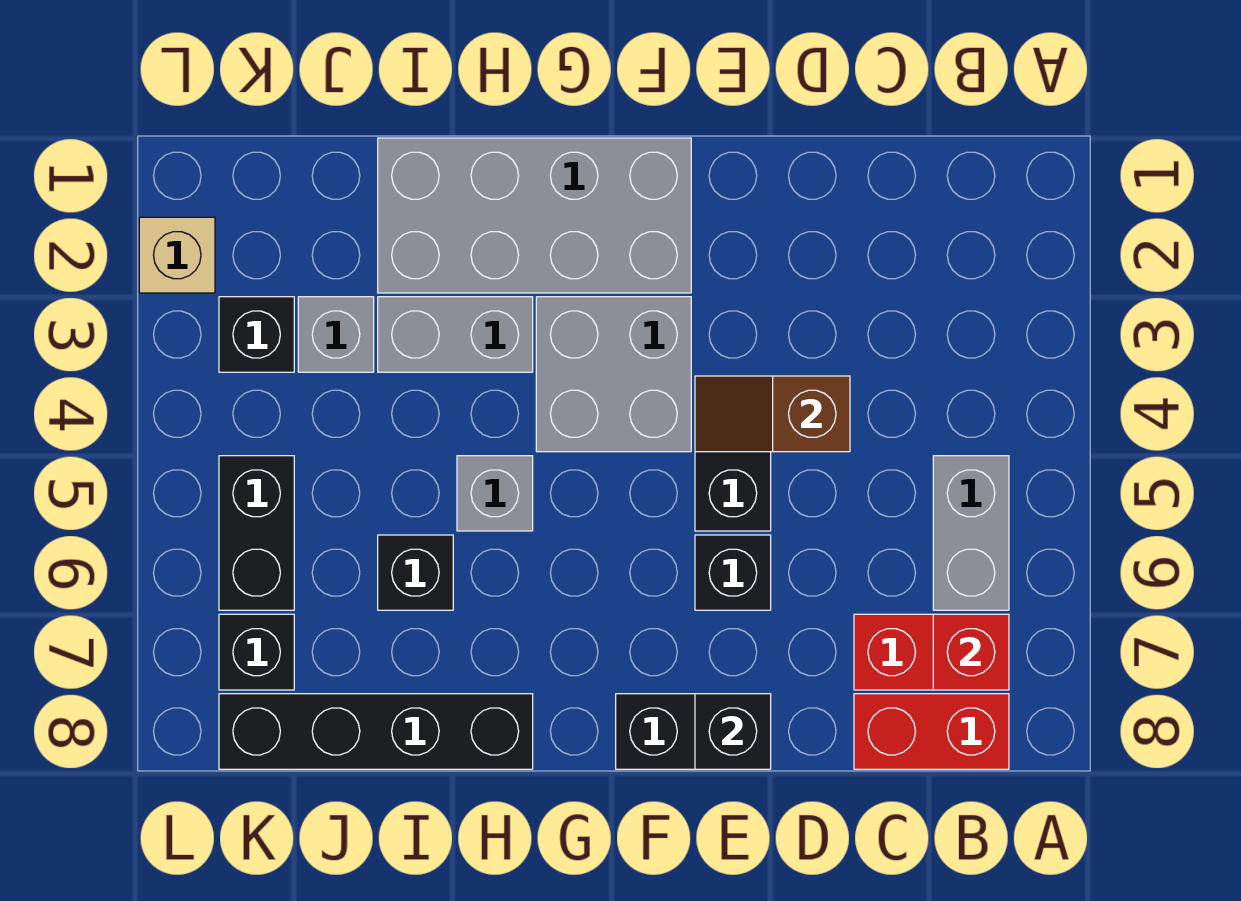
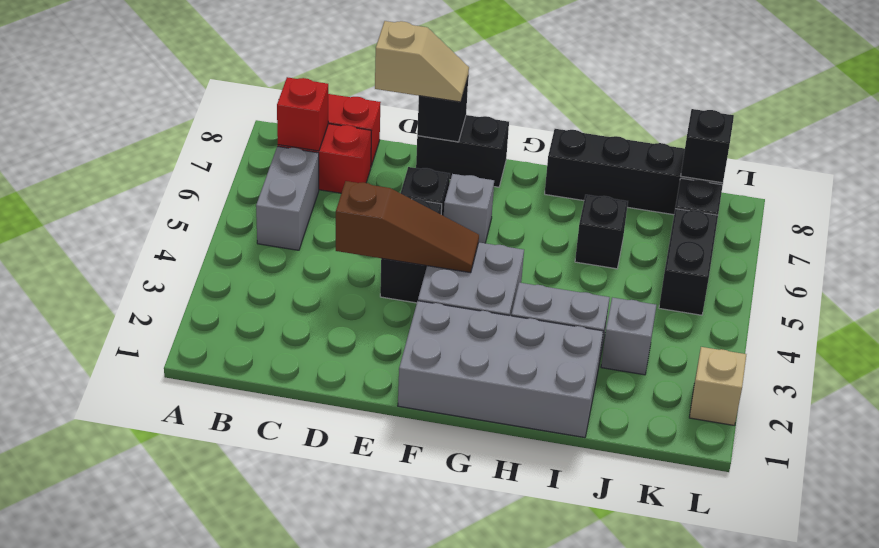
brown 1x2 slope [695,376,850,452] -> brown 1x3 slope [336,181,479,273]
none -> tan 1x2 slope [375,21,469,102]
grey 1x1 brick [457,456,533,531] -> grey 1x1 brick moved to [444,174,494,243]
black 1x1 brick [219,297,294,372] -> black 1x1 brick moved to [681,109,734,183]

